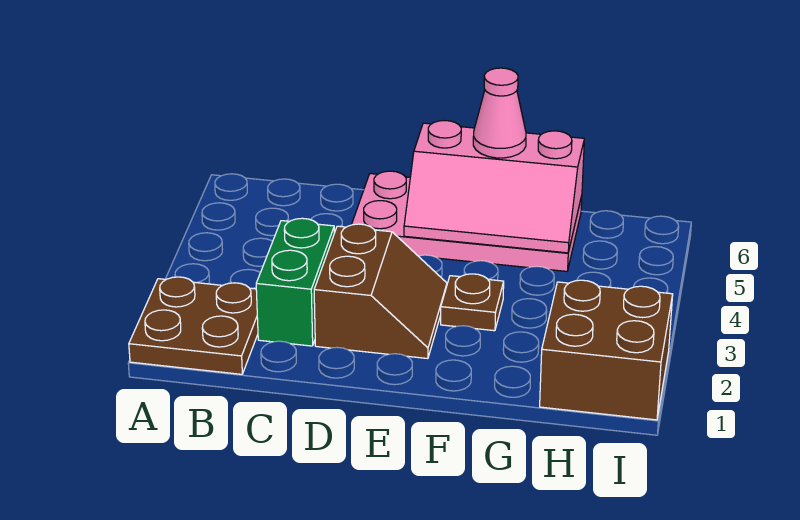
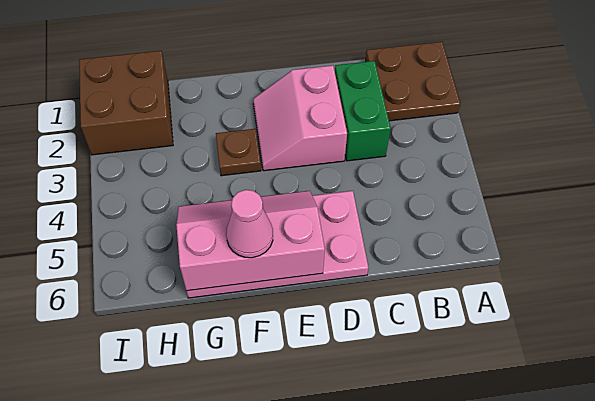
brown 2x2 slope [314,224,447,359] -> pink 2x2 slope [253,65,347,171]

